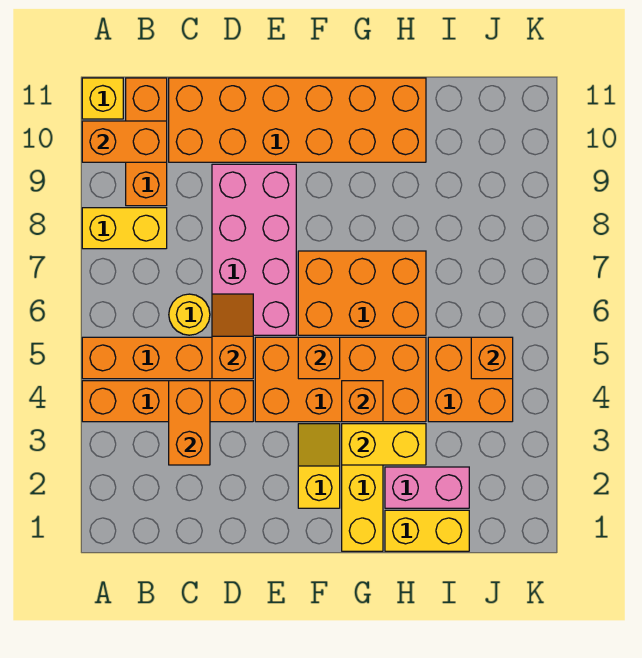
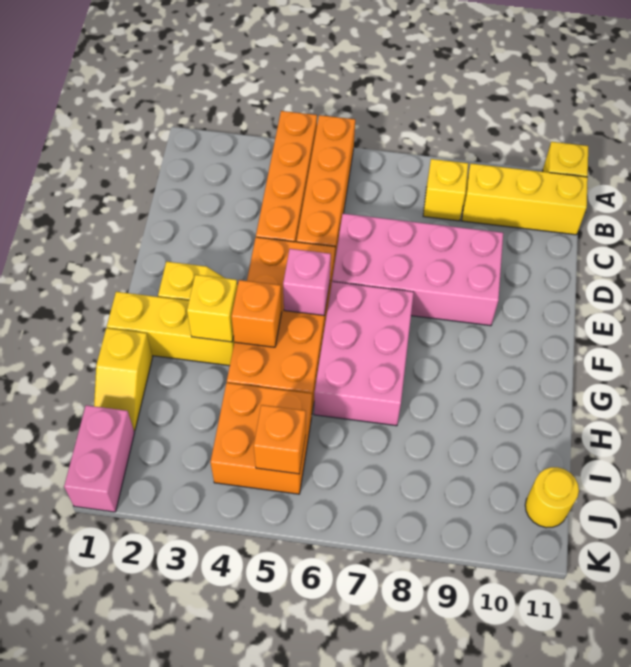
yellow 1x2 brick [82,208,167,249] -> yellow 1x1 brick [423,159,468,221]
orange 1x2 brick [82,121,167,162] -> none
orange 1x3 brick [126,78,167,206] -> yellow 1x3 brick [462,164,588,235]
orange 1x2 brick [169,381,210,465] -> none
yellow 1x1 round brick [169,294,210,335] -> yellow 1x1 round brick moved to [525,467,579,528]
orange 2x6 brick [169,78,426,162] -> none
orange 1x2 slope [212,294,253,379] -> none
orange 1x1 brick [298,337,340,379] -> pink 1x1 brick [283,249,331,315]
orange 2x3 brick [298,251,426,335] -> pink 2x3 brick [314,282,414,426]
yellow 1x2 brick [342,424,426,465] -> yellow 1x1 brick [187,275,237,342]
yellow 1x2 brick [385,510,469,551] -> yellow 1x2 slope [94,328,153,431]
pink 1x2 brick [385,467,469,508] -> pink 1x2 brick moved to [64,405,134,512]

